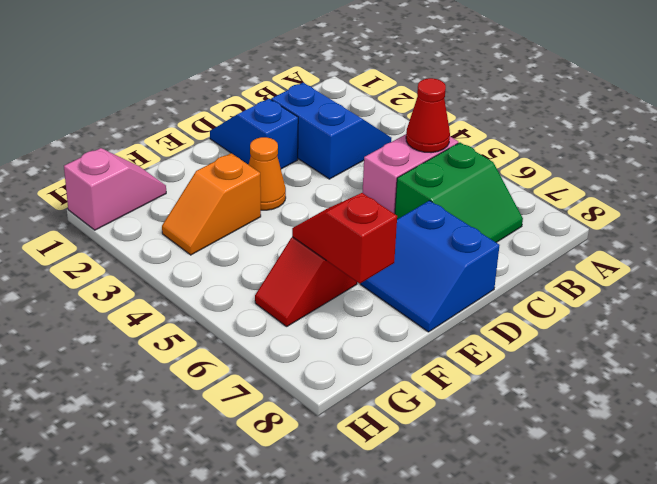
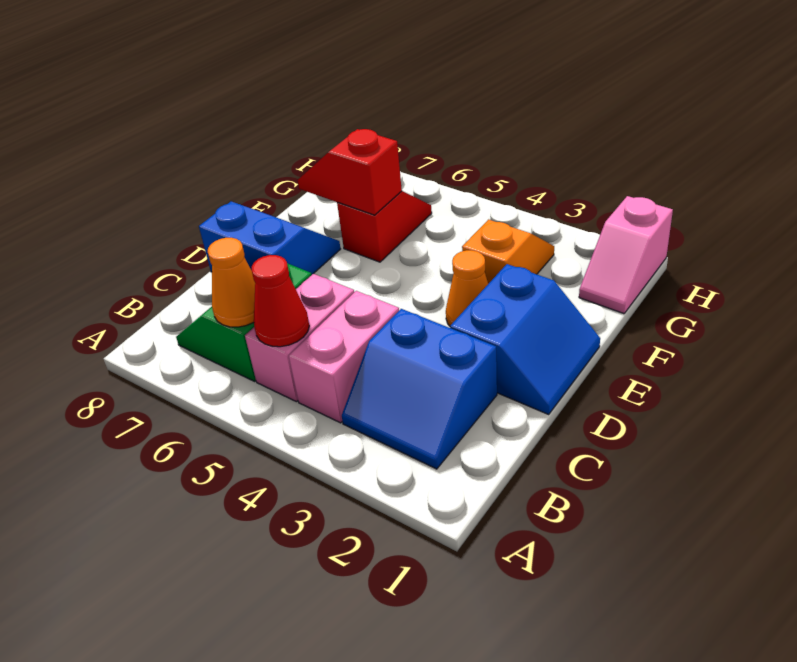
none -> pink 1x2 brick [289,291,399,423]
none -> orange 1x1 cone [208,238,255,327]
blue 1x2 slope [210,99,298,169] -> blue 2x2 slope [450,264,600,414]
red 1x2 slope [292,193,397,283] -> red 1x2 slope turned to [298,129,402,215]

